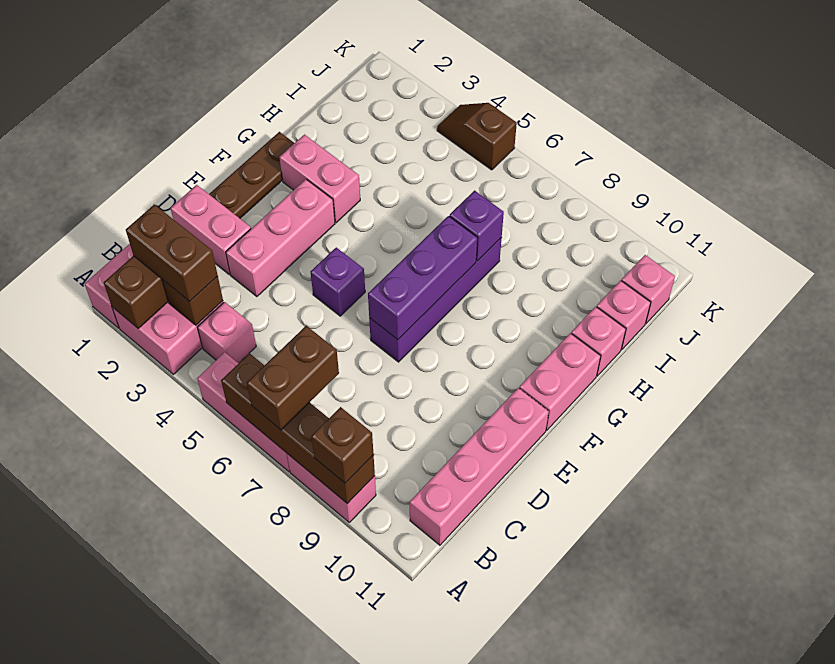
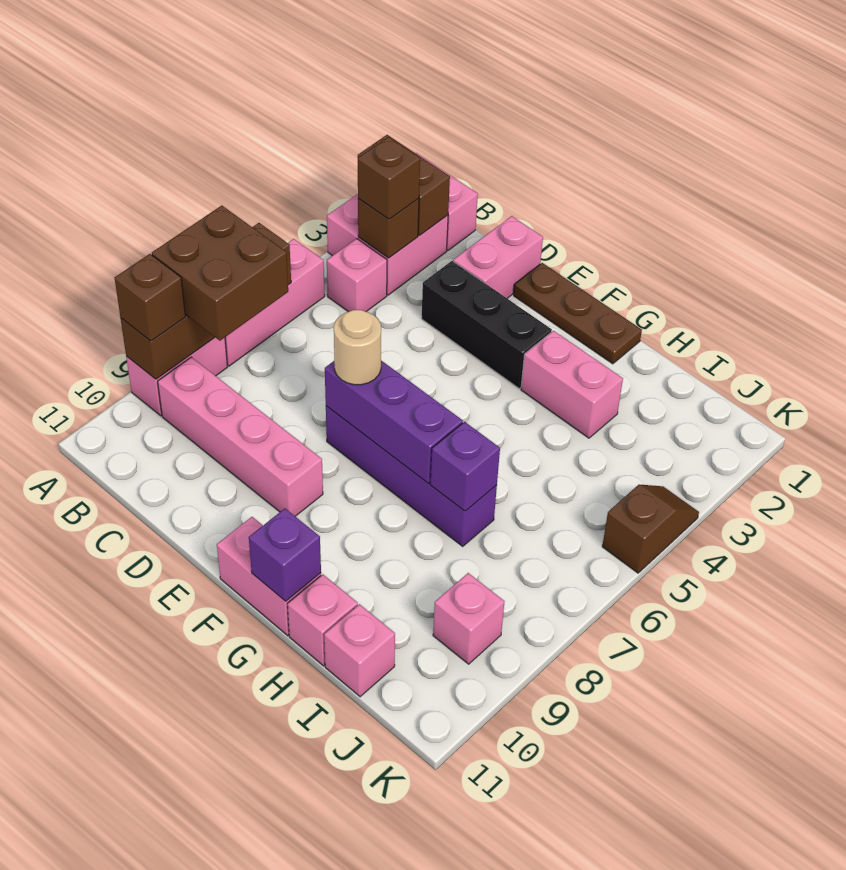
brown 1x2 brick [247,326,339,430] -> brown 2x2 brick [152,206,288,341]
brown 1x2 brick [126,204,218,301] -> brown 1x1 brick [358,137,420,219]
pink 1x4 brick [410,388,549,545] -> pink 1x4 brick moved to [158,357,323,516]
pink 1x3 brick [226,179,335,297] -> black 1x3 brick [422,261,552,388]
purple 1x1 brick [310,248,365,316] -> purple 1x1 brick moved to [249,509,321,601]
none -> tan 1x1 round brick [334,310,381,385]
pink 1x2 brick [279,135,360,223] -> pink 1x2 brick turned to [521,331,623,438]
pink 1x1 brick [621,255,675,324] -> pink 1x1 brick moved to [433,573,505,664]

